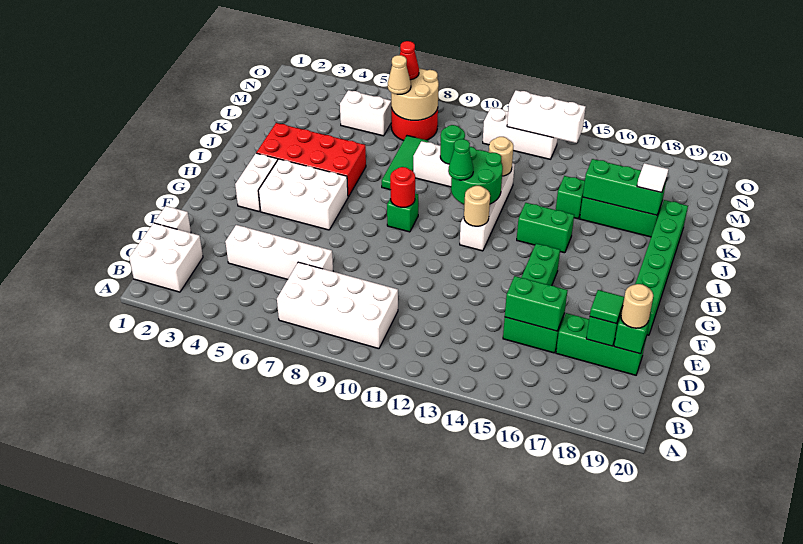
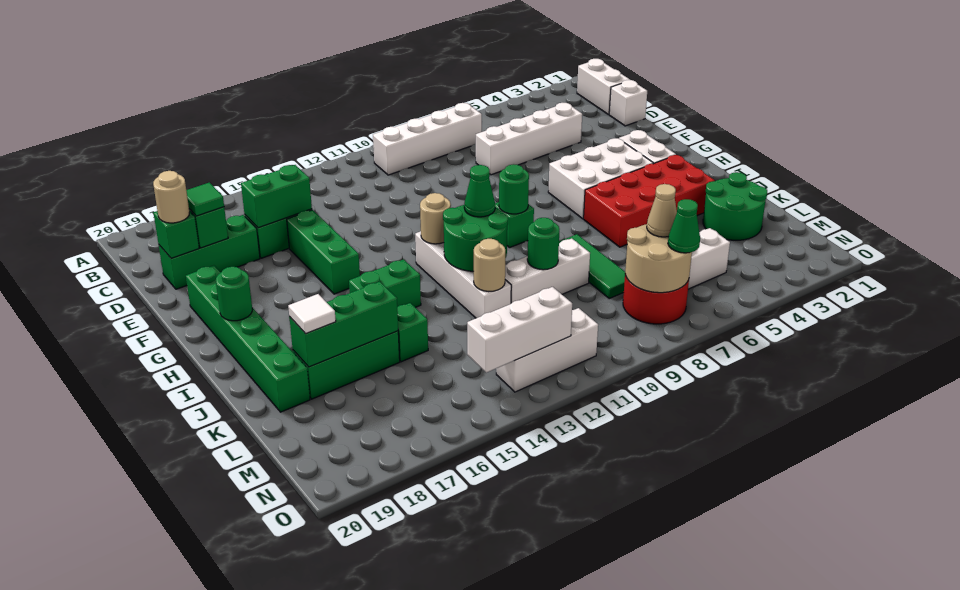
white 2x2 brick [129,223,203,292] -> white 1x2 brick [577,59,630,115]
white 2x4 brick [277,262,398,349] -> white 1x4 brick [373,103,482,175]
red 1x1 round brick [390,167,415,207] -> green 1x1 round brick [499,164,529,214]
none -> green 1x1 round brick [216,267,252,321]
none -> green 2x2 round brick [703,172,767,240]
red 1x1 cone [400,41,419,80] -> green 1x1 cone [668,199,700,253]

